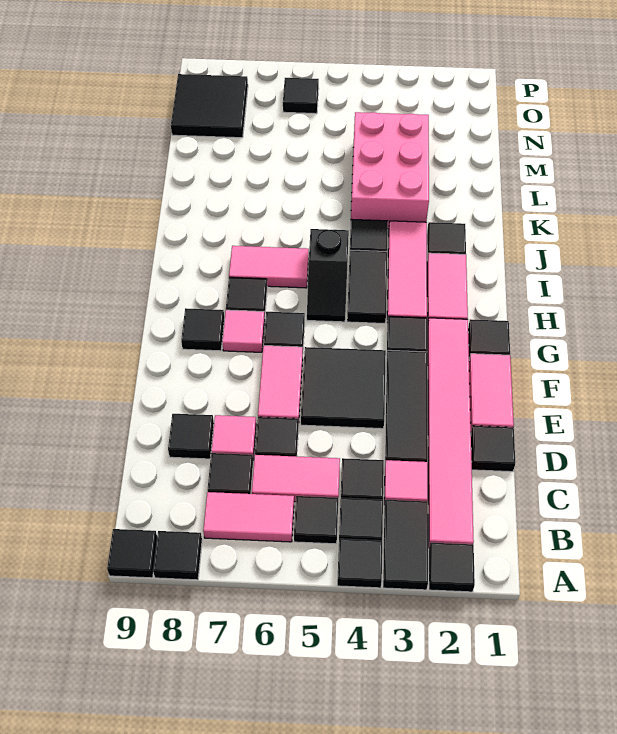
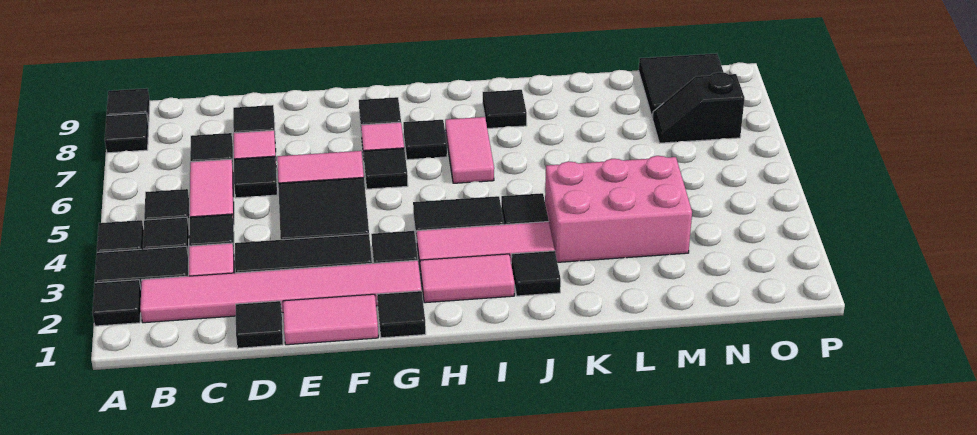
pink 1x2 tile [203,492,294,542] -> none
black 1x2 slope [307,229,349,322] -> black 1x2 slope moved to [652,72,744,143]
black 1x1 tile [283,78,319,114] -> black 1x1 tile moved to [483,90,527,129]

